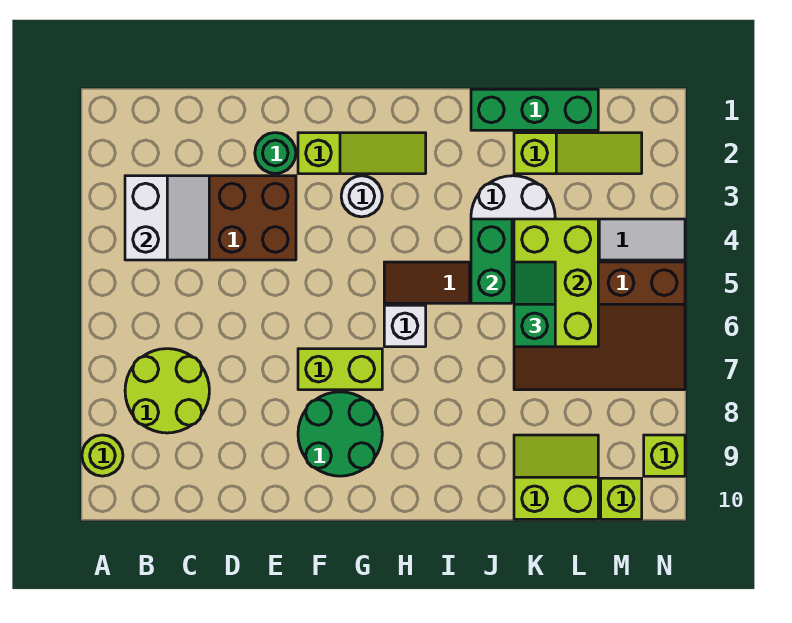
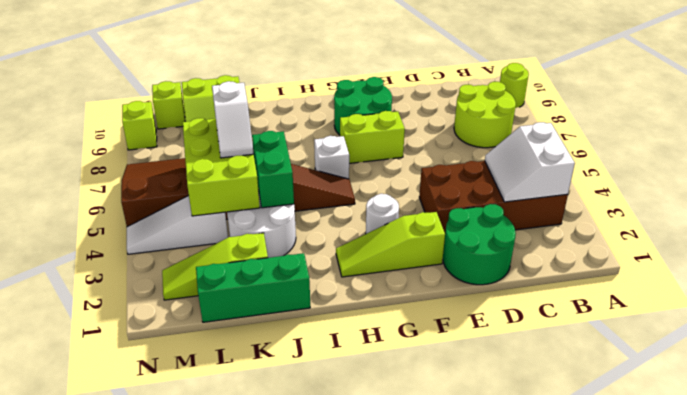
green 1x1 round brick [255,133,296,174] -> green 2x2 round brick [443,204,516,285]
green 1x2 slope [514,262,555,347] -> white 1x2 slope [212,81,254,158]

